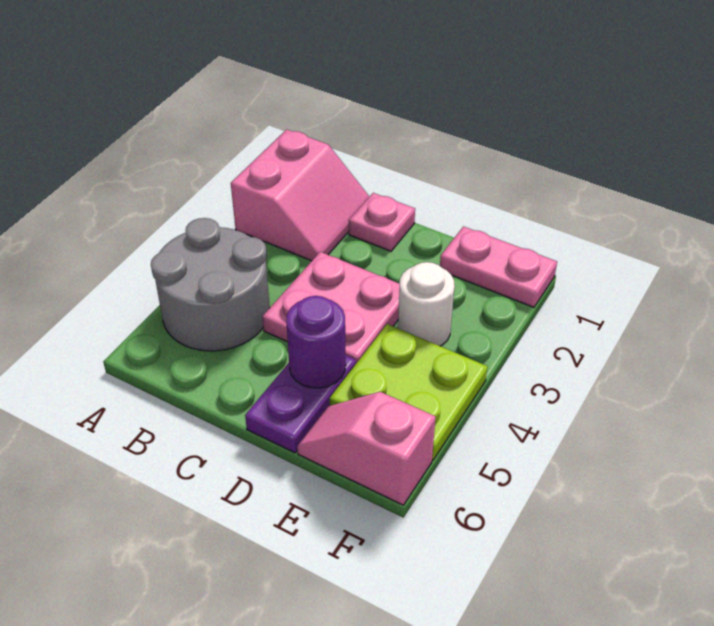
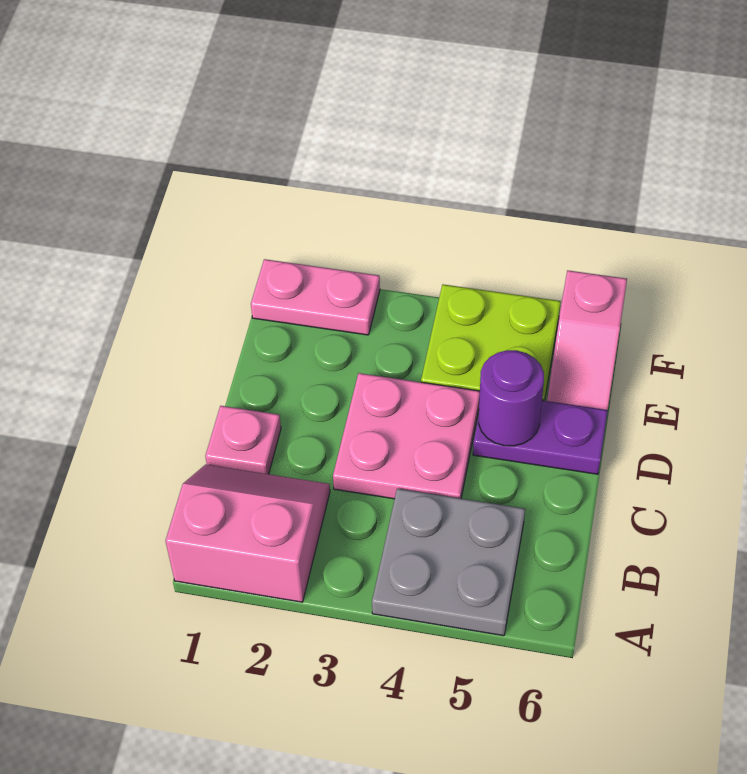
grey 2x2 round brick [151,218,270,351] -> grey 2x2 plate [372,489,525,636]
pink 1x2 plate [440,226,557,307] -> pink 1x2 plate turned to [251,259,380,335]
white 1x1 round brick [398,262,455,346] -> none

